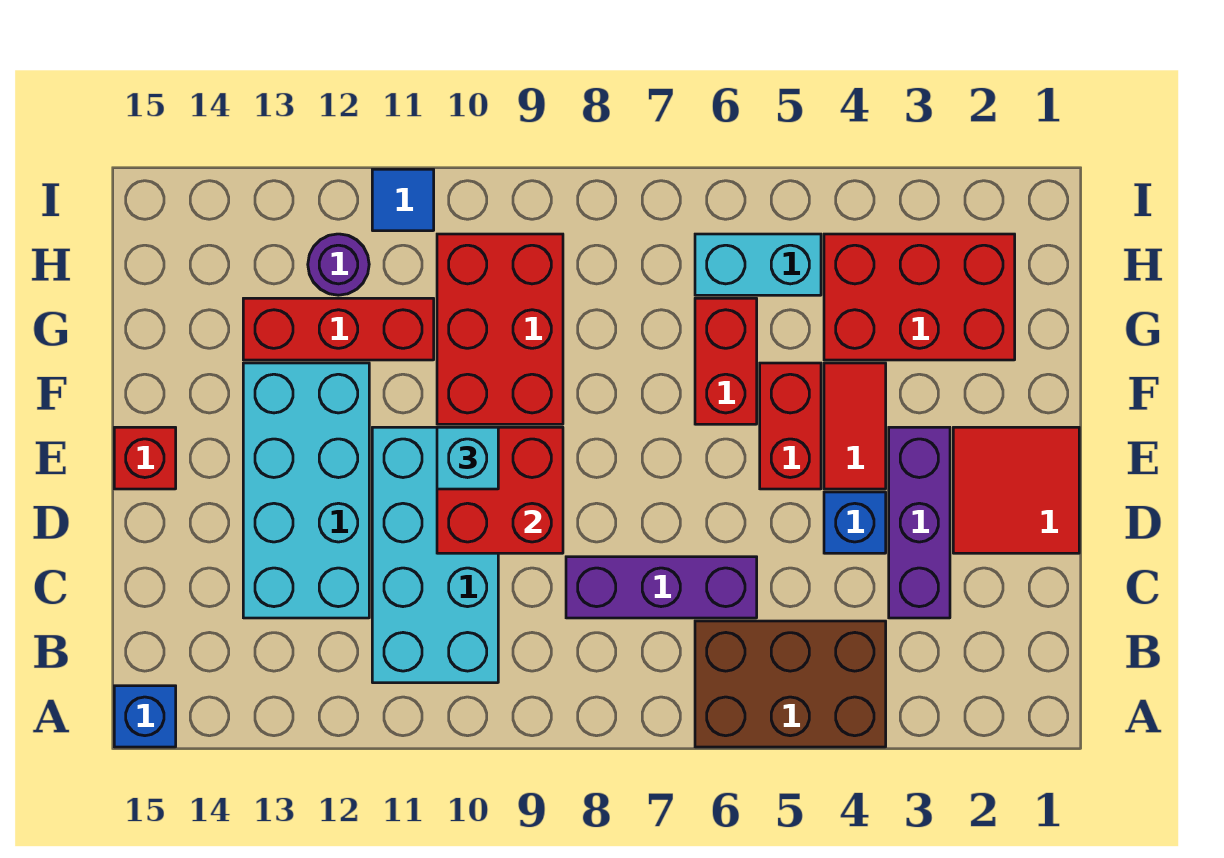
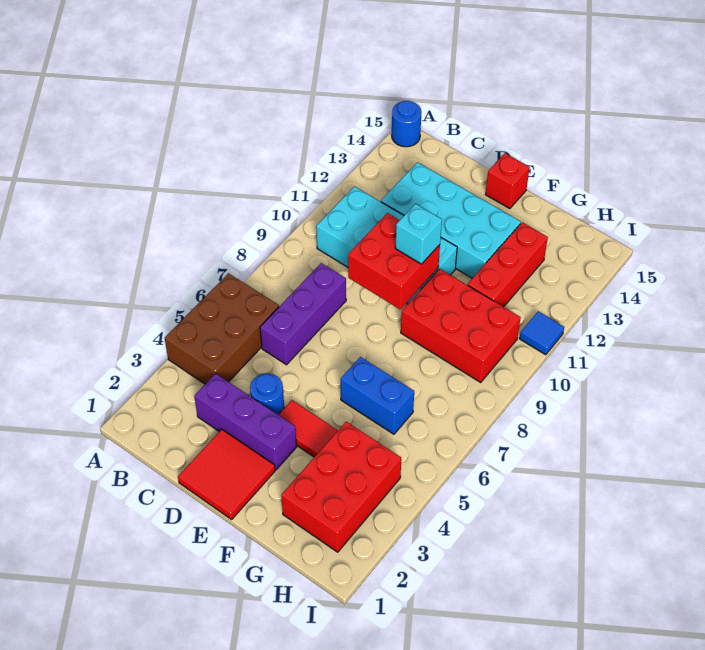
blue 1x1 brick [114,686,176,747] -> blue 1x1 round brick [392,101,421,147]
blue 1x1 brick [824,492,886,553] -> blue 1x1 round brick [250,373,284,415]
red 1x2 brick [760,363,821,489] -> none
red 1x2 brick [695,298,757,424] -> blue 1x2 brick [341,357,414,434]
cyan 1x2 brick [695,234,821,295] -> none
purple 1x1 round brick [308,234,369,295] -> none

